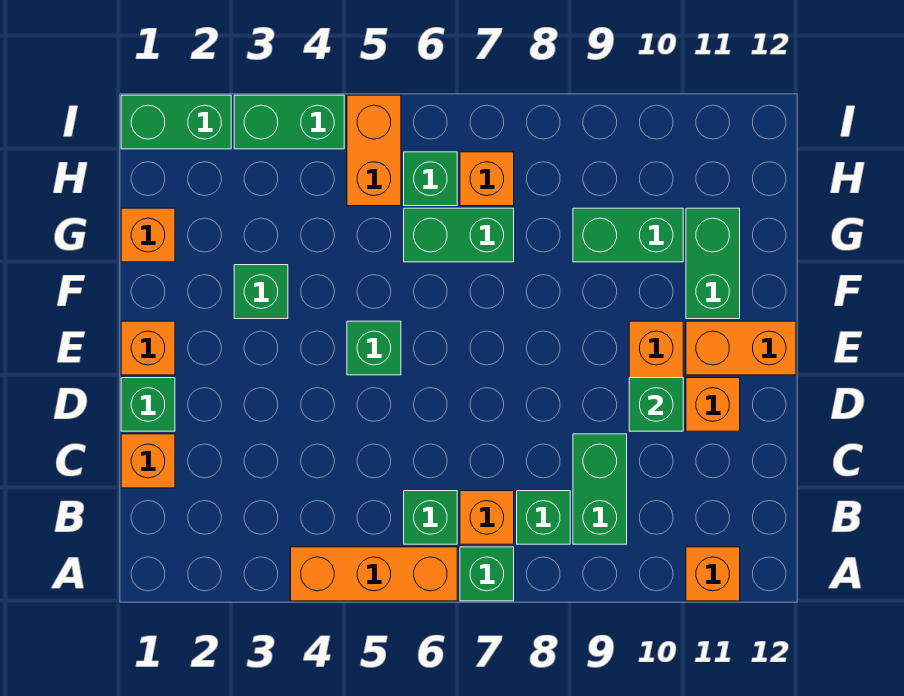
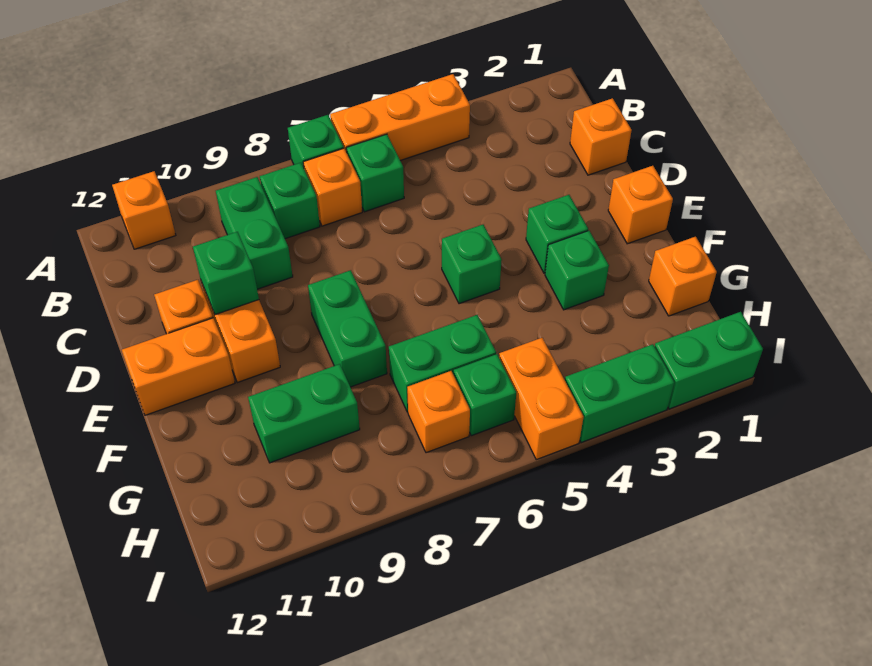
green 1x1 brick [121,378,175,431] -> green 1x1 brick moved to [526,195,588,273]
green 1x2 brick [686,208,740,319] -> green 1x2 brick moved to [308,270,387,387]

